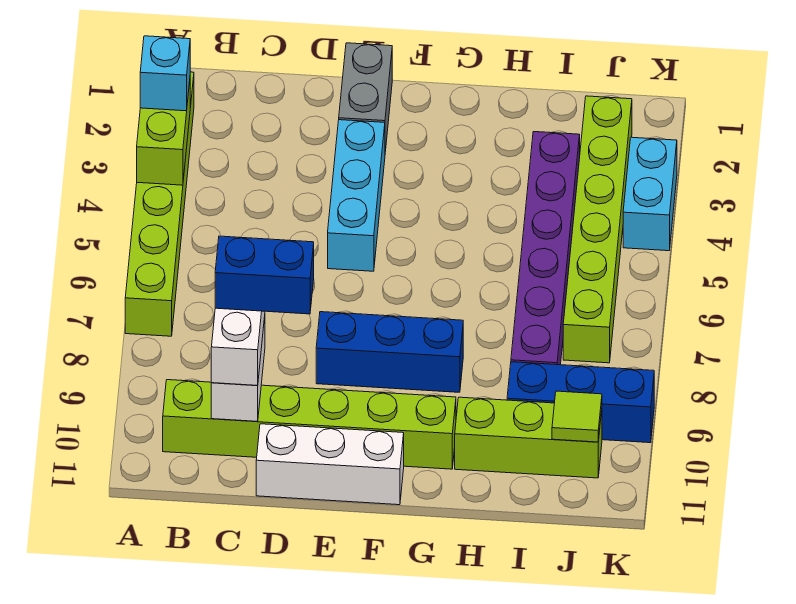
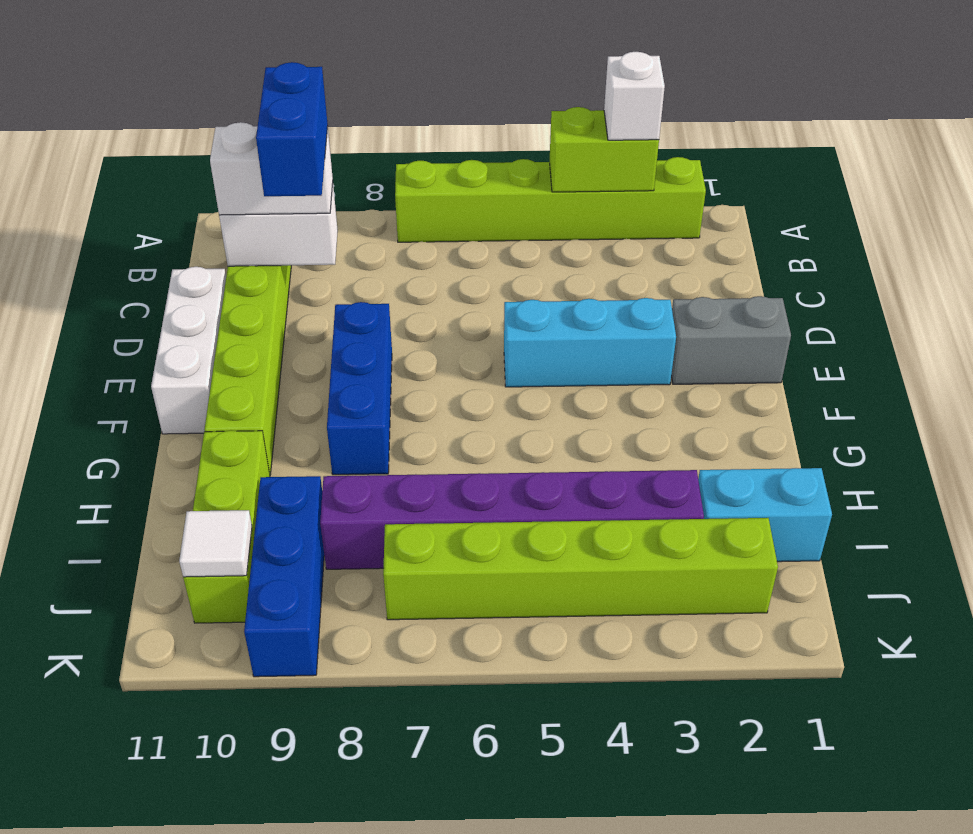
cyan 1x1 brick [140,36,190,111] -> white 1x1 brick [604,52,665,140]
lime 1x1 tile [552,391,602,442] -> white 1x1 tile [179,510,252,577]
cyan 1x2 brick [623,137,677,251] -> cyan 1x2 brick moved to [698,468,832,562]

